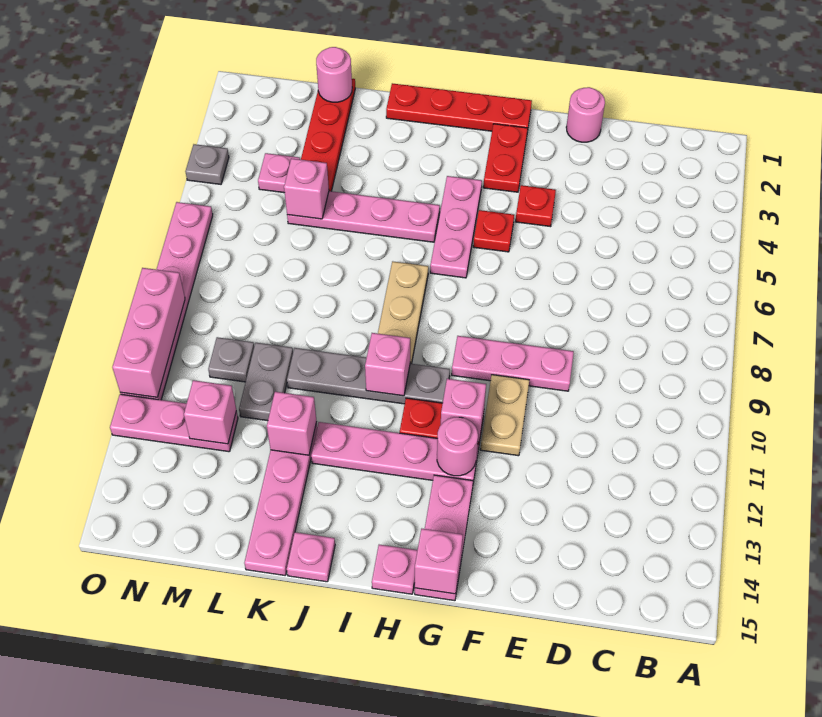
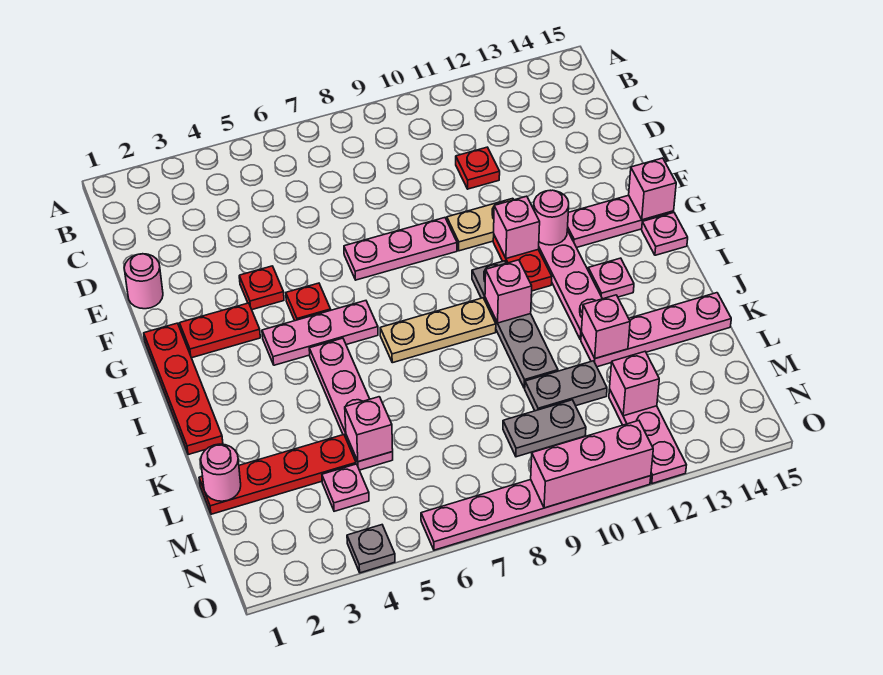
none -> red 1x1 plate [456,147,500,189]
pink 1x3 plate [452,336,574,391] -> pink 1x3 plate turned to [344,218,457,280]
pink 1x1 plate [287,532,335,582] -> pink 1x1 plate moved to [588,258,634,299]
grey 1x1 plate [208,337,254,382] -> grey 1x2 plate [503,400,586,457]

